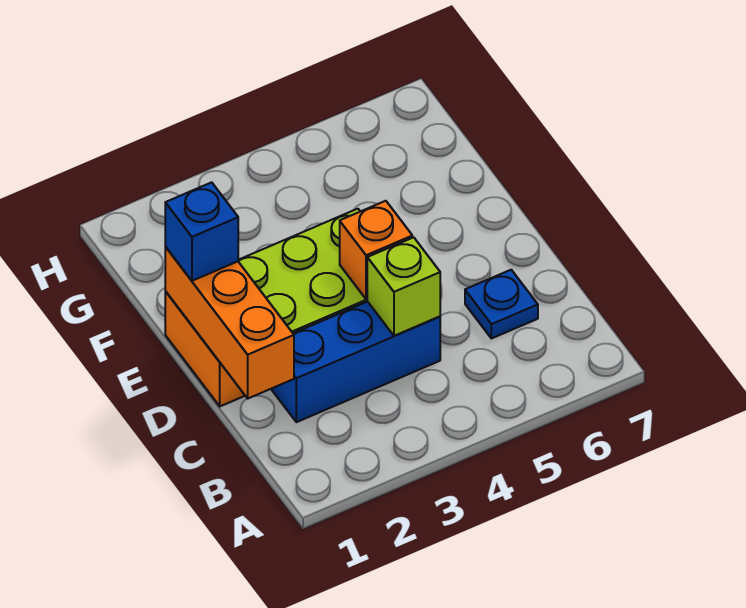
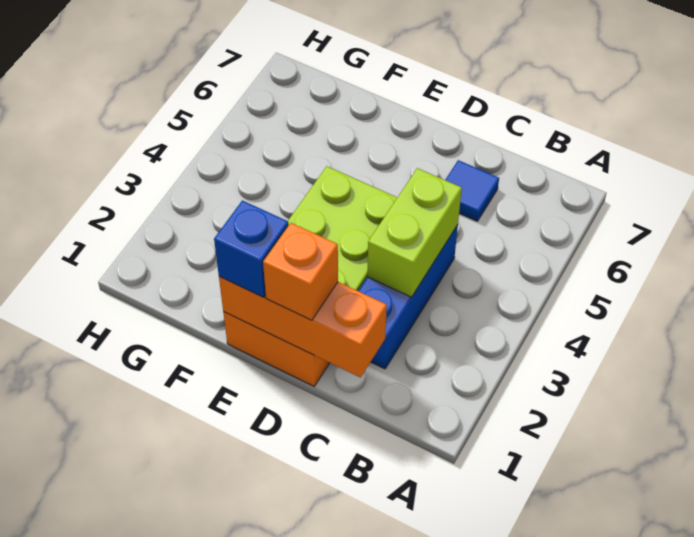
lime 1x1 brick [367,237,440,336] -> lime 1x2 brick [367,168,462,297]
blue 1x1 plate [465,270,538,339] -> blue 1x1 tile [445,160,499,221]
orange 1x1 brick [340,201,412,299] -> orange 1x1 brick moved to [263,223,338,320]

